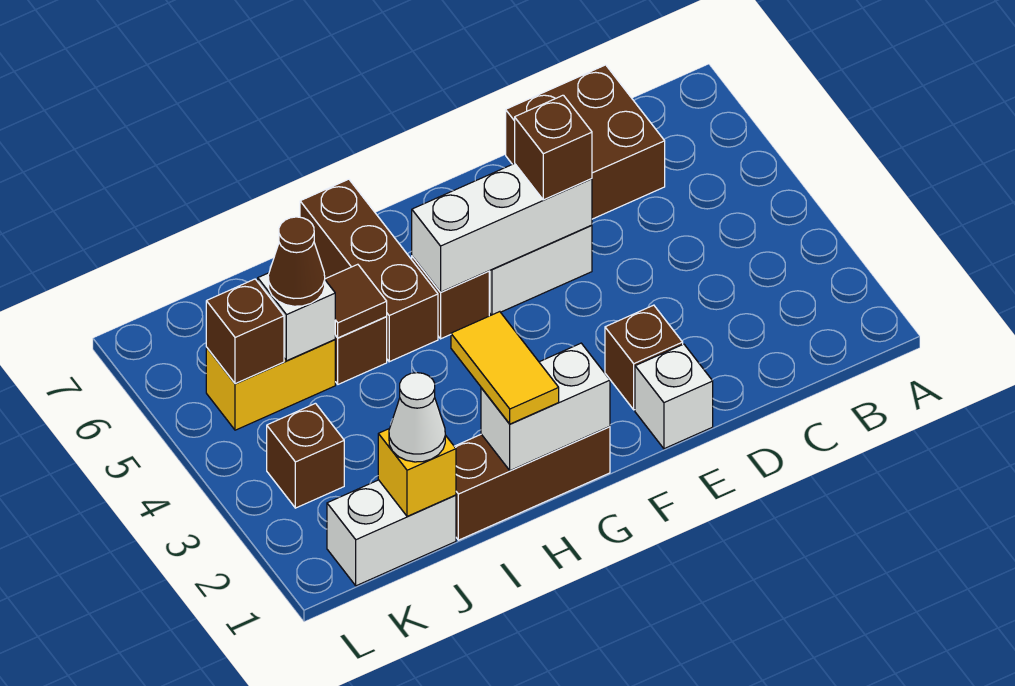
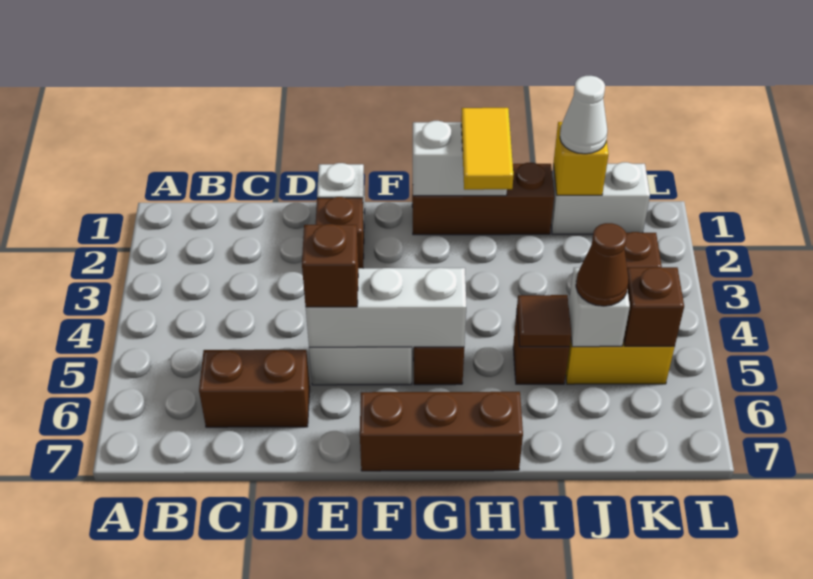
brown 2x2 brick [506,65,665,219] -> brown 1x2 brick [199,350,310,427]
brown 1x3 brick [300,179,438,362] -> brown 1x3 brick turned to [360,392,523,471]

